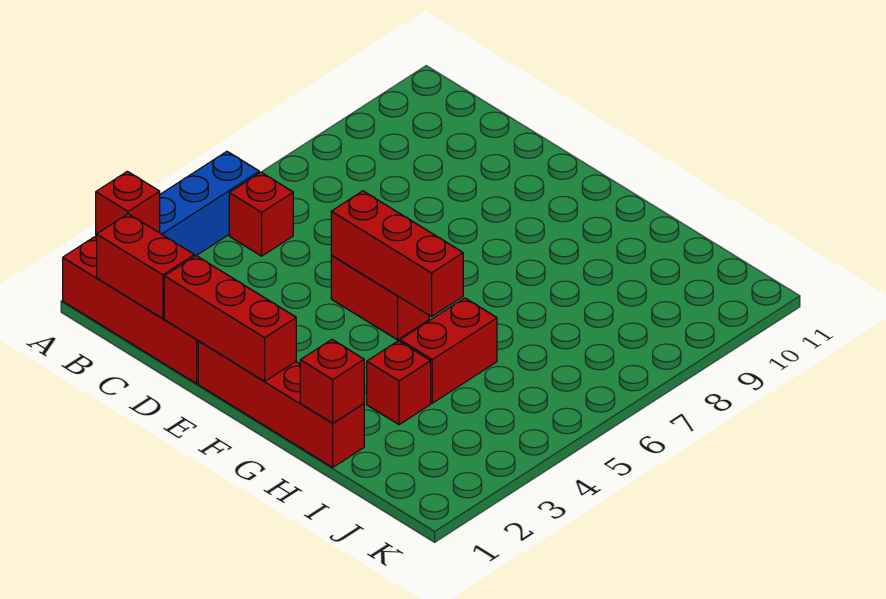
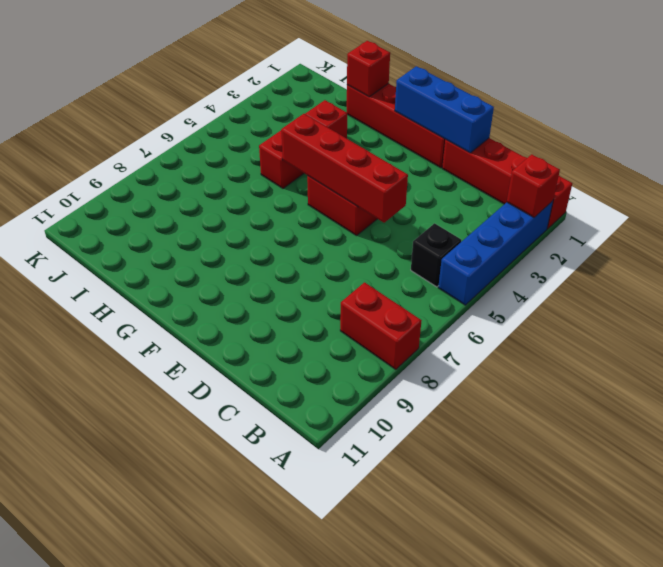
red 1x2 brick [97,214,194,319] -> red 1x2 brick moved to [340,282,422,370]
red 1x1 brick [229,172,293,256] -> black 1x1 brick [411,223,461,287]
red 1x3 brick [164,256,296,381] -> blue 1x3 brick [395,66,494,153]
red 1x3 brick [331,191,463,317] -> red 1x4 brick [281,114,408,223]

